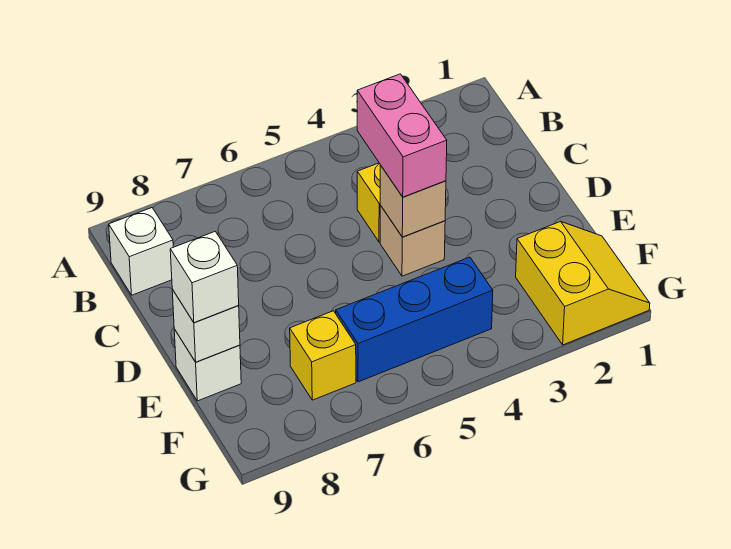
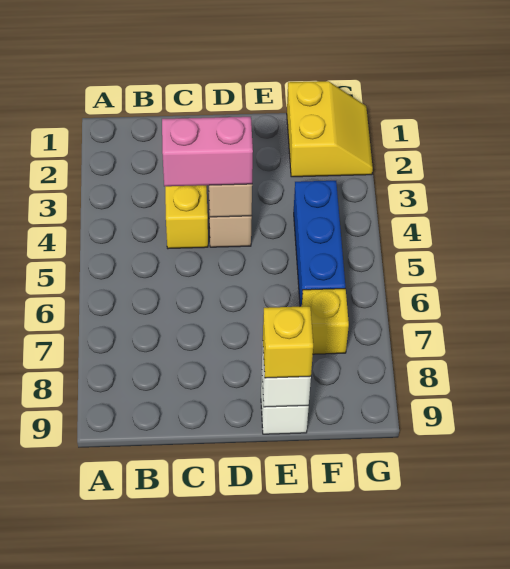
white 1x1 brick [109,208,173,295] -> none
white 1x1 brick [170,231,239,323] -> yellow 1x1 brick [263,306,313,378]
yellow 2x2 slope [516,221,650,345] -> yellow 2x2 slope turned to [287,81,373,177]

